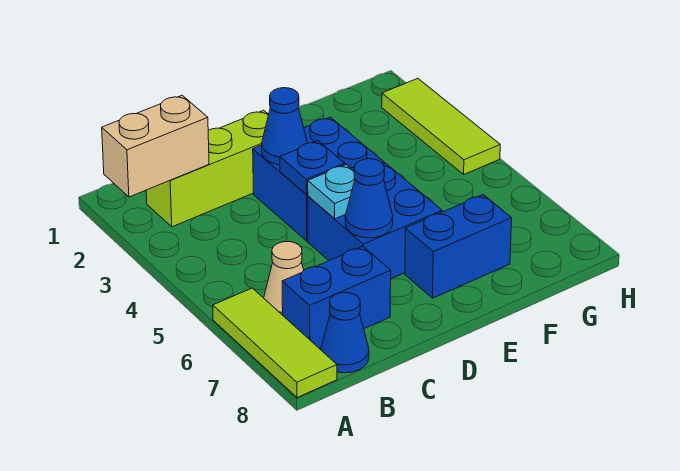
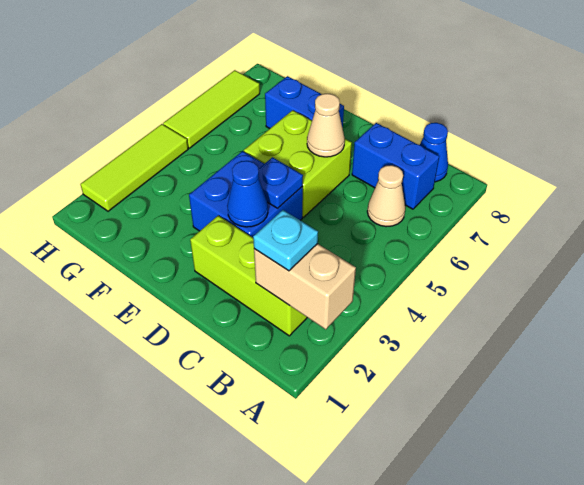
lime 1x3 tile [213,288,337,398] -> lime 1x3 tile moved to [163,70,260,148]
blue 2x2 brick [308,164,442,279] -> lime 2x2 brick [244,110,352,217]
cyan 1x1 plate [308,165,355,219] -> cyan 1x1 plate moved to [253,210,318,271]
blue 1x1 cone [345,159,393,238] -> tan 1x1 cone [307,94,345,157]

